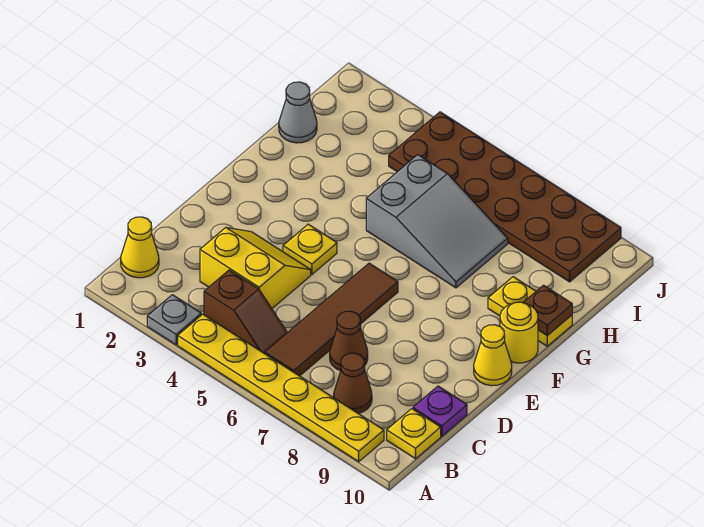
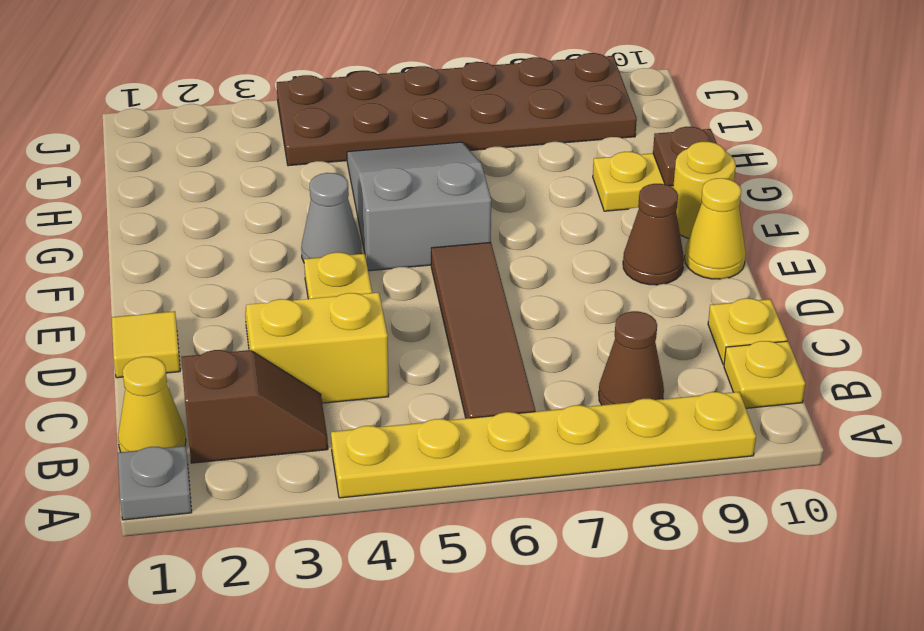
grey 1x1 plate [147,295,201,345] -> grey 1x1 plate moved to [118,446,192,520]
brown 1x2 slope [204,270,287,354] -> brown 1x2 slope moved to [181,350,328,463]
brown 1x1 cone [330,311,368,371] -> brown 1x1 cone moved to [623,184,684,285]
purple 1x1 plate [413,386,467,436] -> yellow 1x1 plate [708,298,787,365]
none -> yellow 1x1 tile [112,311,180,378]
grey 2x3 slope [366,155,508,288] -> grey 2x3 slope turned to [347,142,491,271]
grey 1x1 cone [279,82,317,143] -> grey 1x1 cone moved to [301,173,361,262]

